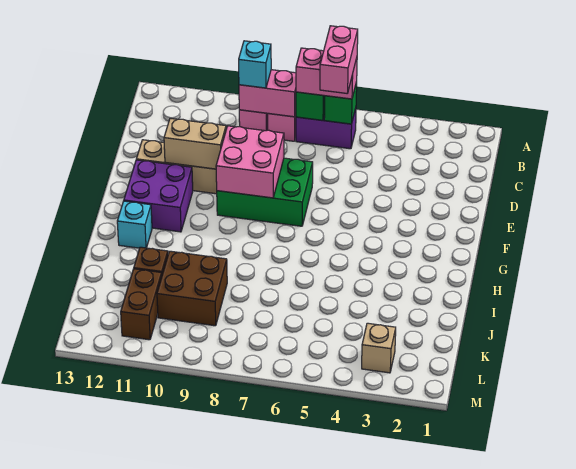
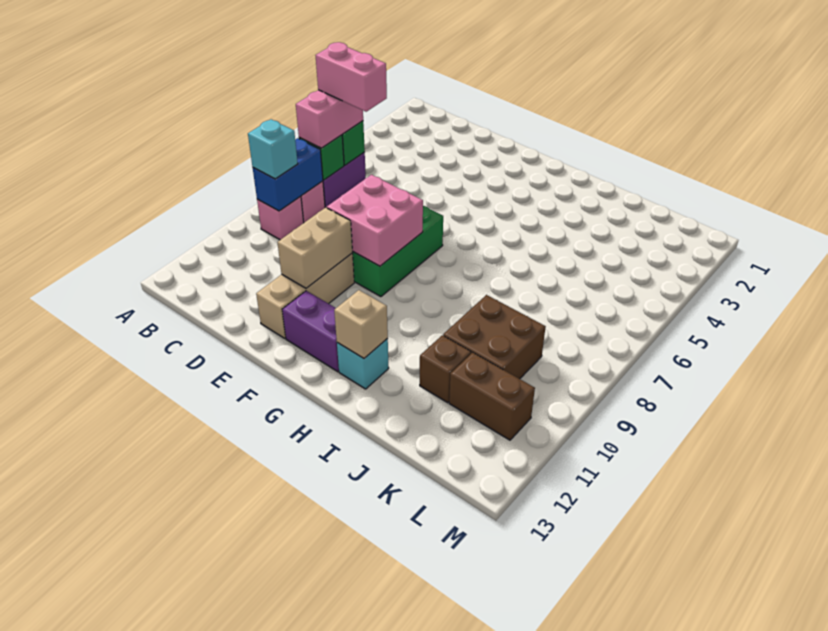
pink 1x2 brick [239,70,296,117] -> blue 1x2 brick [253,138,323,211]
purple 2x2 brick [124,160,193,232] -> purple 1x2 brick [282,291,339,372]
tan 1x1 brick [362,323,396,373] -> tan 1x1 brick moved to [334,290,388,358]

